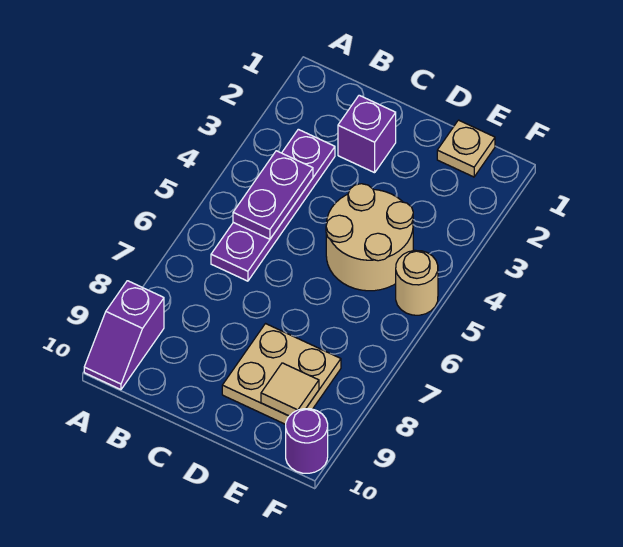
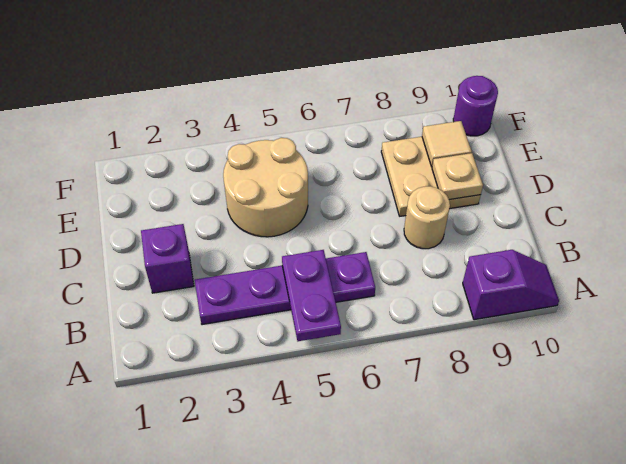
purple 1x2 plate [233,151,313,239] -> purple 1x2 plate turned to [282,250,341,341]
tan 1x1 plate [437,120,495,177] -> tan 1x1 plate moved to [432,153,483,200]
tan 1x1 round brick [396,250,438,315] -> tan 1x1 round brick moved to [404,186,450,249]

